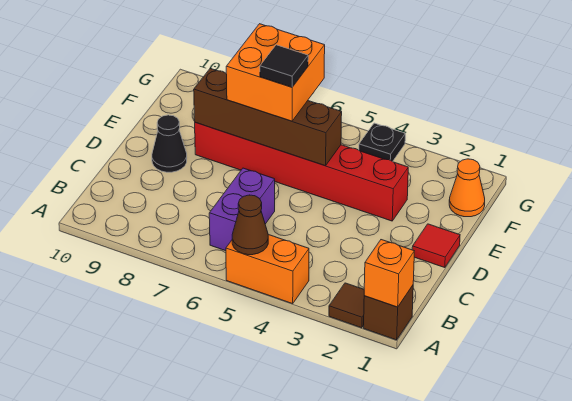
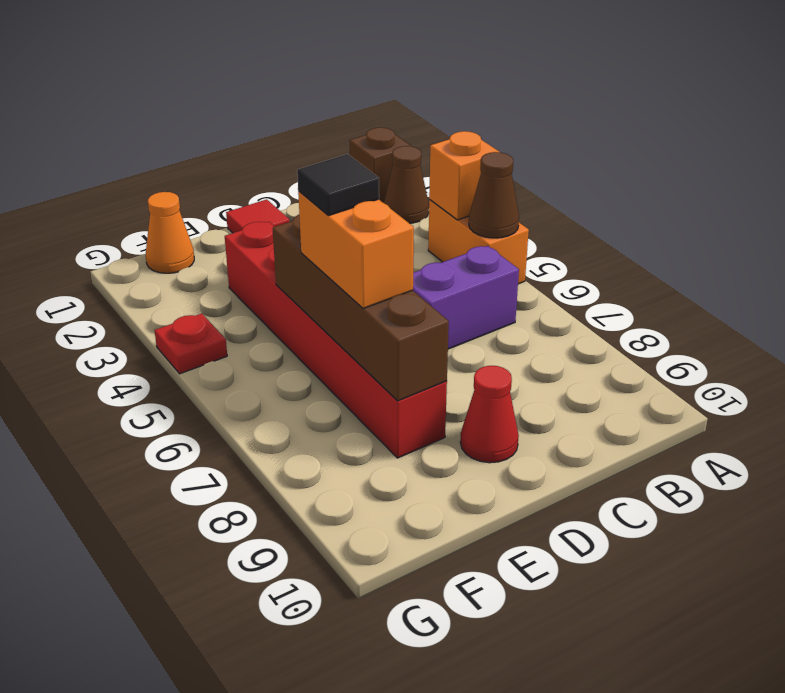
orange 1x1 brick [364,240,414,307] -> orange 1x1 brick moved to [429,131,499,220]
brown 1x1 tile [329,283,364,328] -> brown 1x1 cone [384,146,429,223]
black 1x1 cone [152,115,187,172] -> red 1x1 cone [460,366,519,463]
orange 2x2 brick [226,24,325,121] -> orange 1x2 brick [298,191,414,308]
black 1x1 plate [359,123,405,162] -> red 1x1 plate [154,314,227,374]

